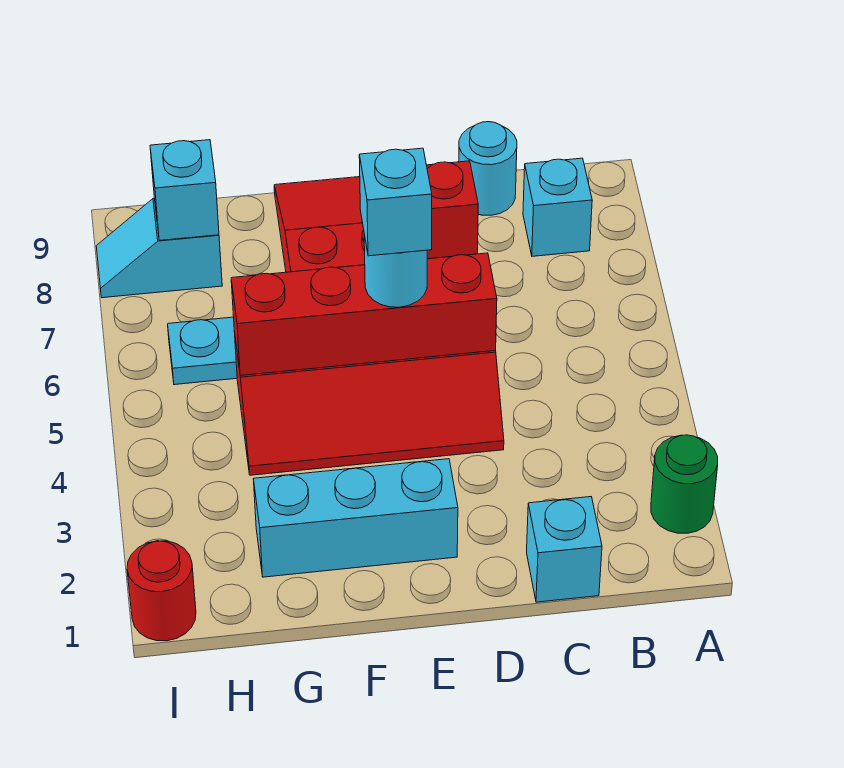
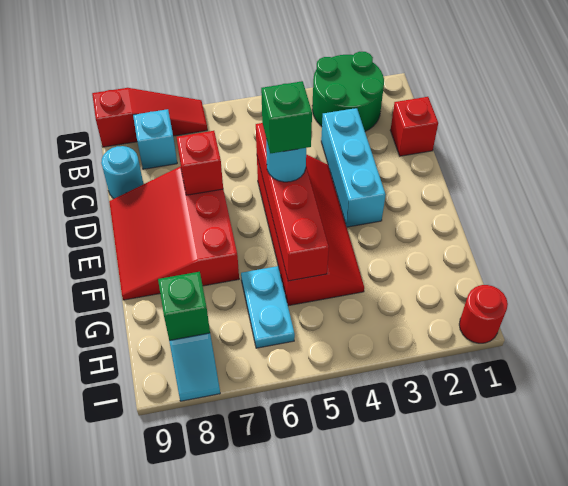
green 1x1 round brick [651,435,718,533] -> green 2x2 round brick [312,52,384,131]
none -> red 1x3 slope [92,88,207,147]
cyan 1x1 brick [527,497,602,602] -> red 1x1 brick [390,97,438,156]
cyan 1x3 brick [254,459,458,577] -> cyan 1x3 brick moved to [321,108,386,227]
cyan 1x1 brick [359,148,432,256] -> green 1x1 brick [261,81,312,153]
cyan 1x1 brick [150,140,219,240] -> green 1x1 brick [158,272,210,340]

